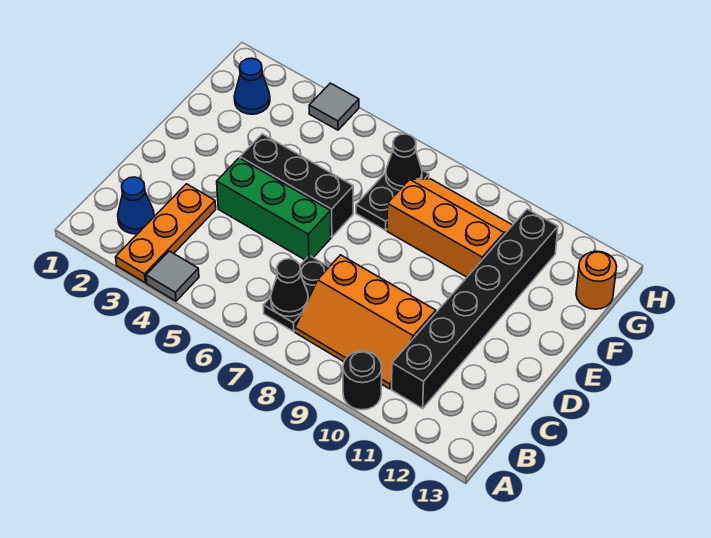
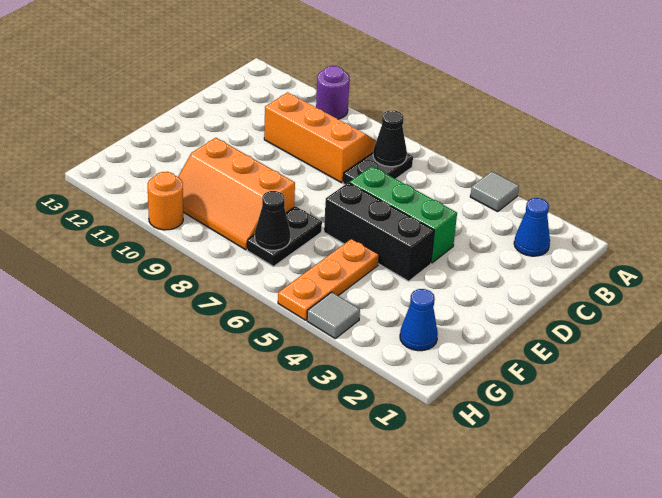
orange 1x3 plate [116,184,216,283] -> orange 1x3 plate moved to [278,239,379,320]
black 1x1 round brick [343,351,382,410] -> purple 1x1 round brick [316,66,350,119]
black 1x6 brick [392,209,558,408] -> none
orange 1x1 round brick [576,251,617,309] -> orange 1x1 round brick moved to [148,172,183,230]

